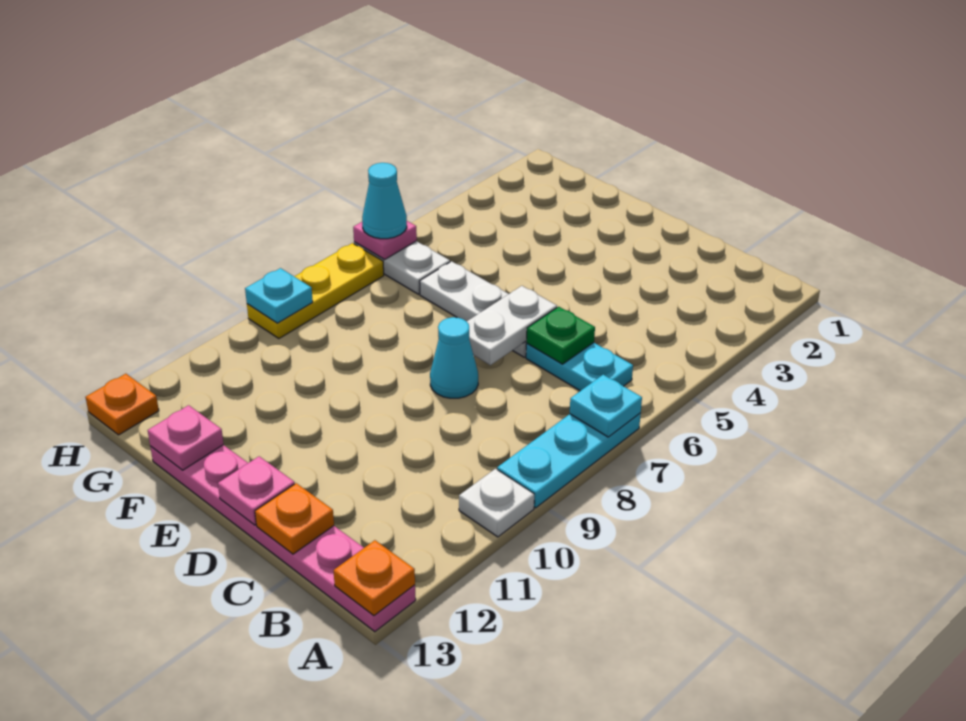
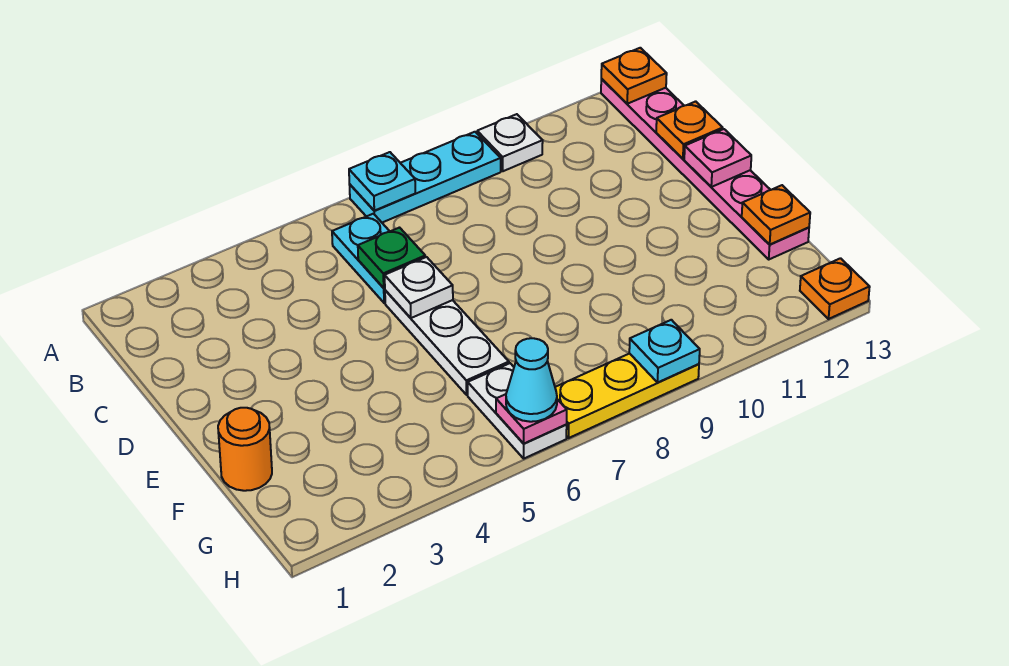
white 1x2 plate [467,286,557,365] -> white 1x1 plate [385,257,453,318]
cyan 1x1 cone [430,317,478,398] -> none
none -> orange 1x1 round brick [218,408,272,491]
pink 1x1 plate [148,405,224,470] -> orange 1x1 plate [742,185,810,245]

